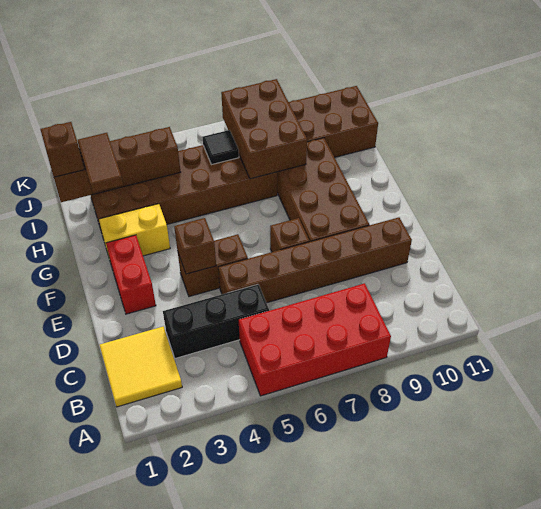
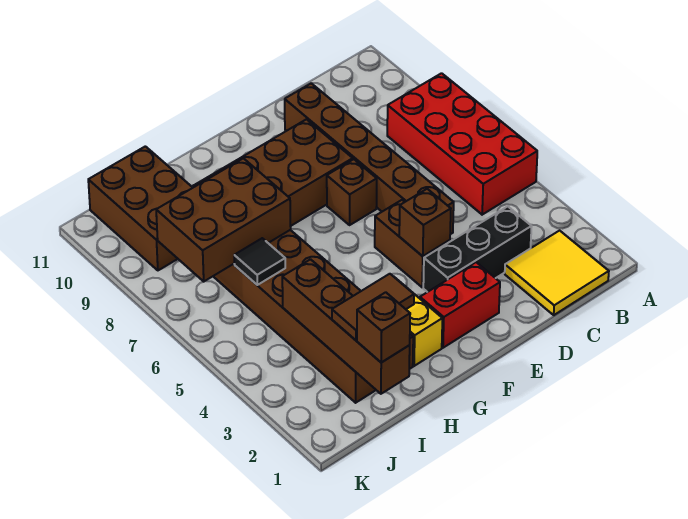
black 1x3 brick [163,284,269,358] -> black 1x3 brick turned to [423,206,532,292]

